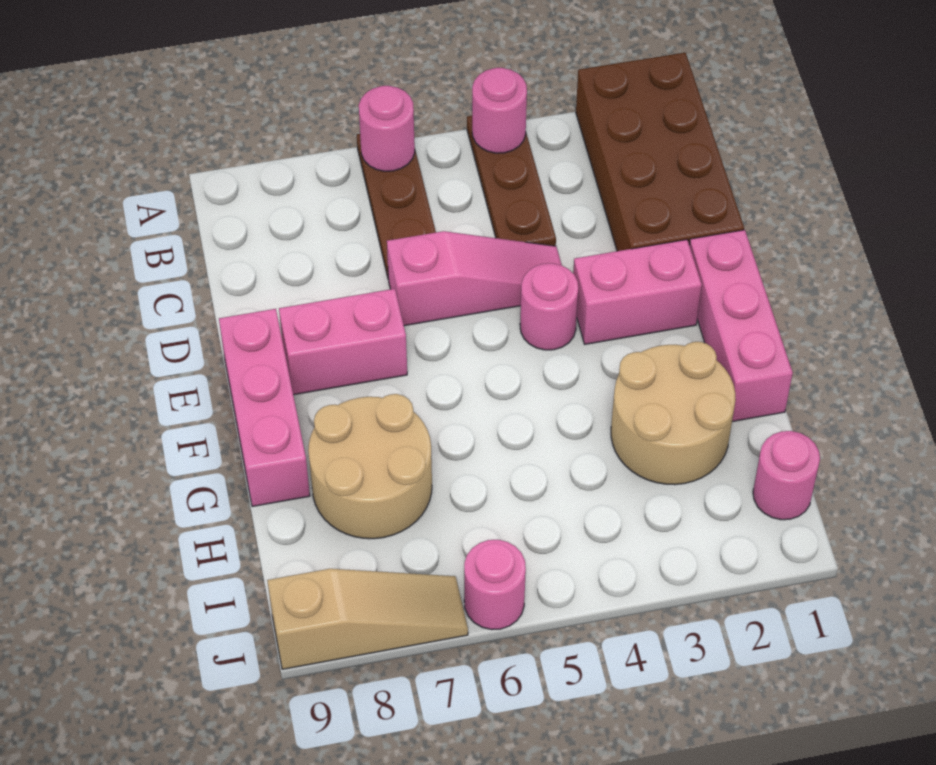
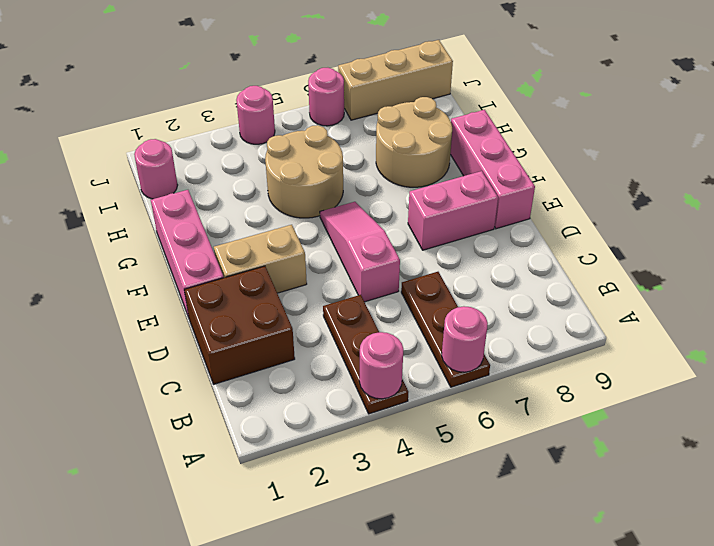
brown 2x4 brick [576,53,744,251] -> brown 2x2 brick [184,266,295,384]
pink 1x3 slope [387,231,562,326] -> pink 1x3 slope turned to [320,202,400,302]
pink 1x2 brick [573,240,702,344] -> tan 1x2 brick [214,225,307,293]
pink 1x1 round brick [520,263,578,350] -> pink 1x1 round brick moved to [236,86,275,144]
tan 2x2 round brick [611,342,735,485] -> tan 2x2 round brick moved to [265,125,343,218]
tan 1x3 slope [267,569,468,669] -> tan 1x3 brick [338,40,453,120]

